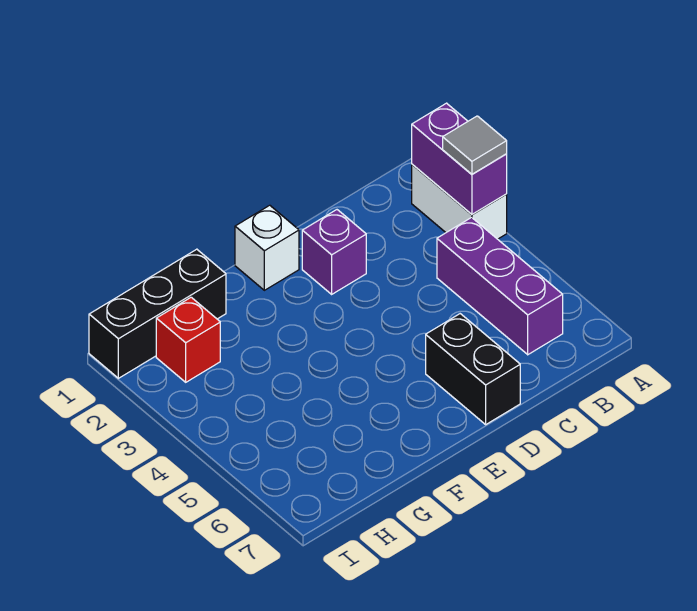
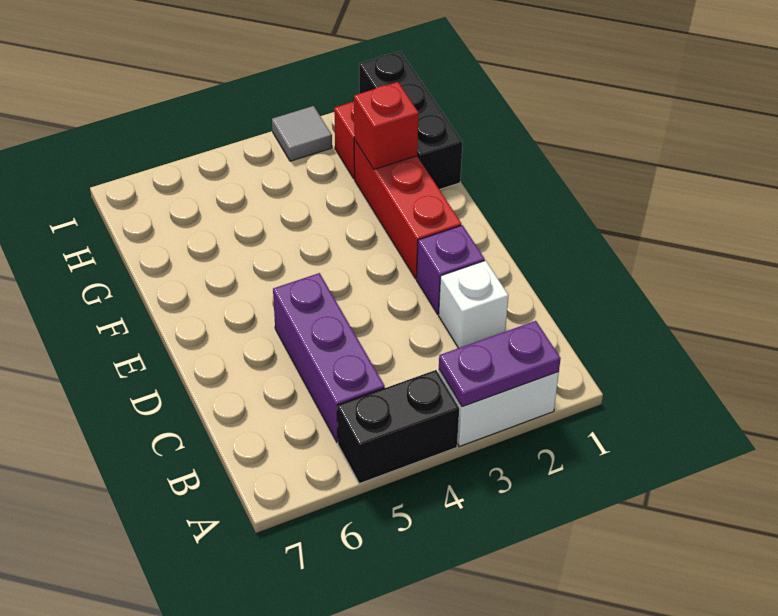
purple 1x2 brick [412,103,507,214] -> purple 1x2 plate [439,321,561,407]
grey 1x1 tile [443,116,507,174] -> grey 1x1 tile moved to [272,106,332,161]
purple 1x3 brick [437,218,563,355] -> purple 1x3 brick turned to [273,273,385,442]
black 1x2 brick [426,314,520,424] -> black 1x2 brick moved to [337,370,459,484]
white 1x1 brick [235,205,299,290] -> white 1x1 brick moved to [439,260,509,348]
none -> red 1x3 brick [354,140,461,279]
none -> red 1x1 brick [354,82,419,169]

